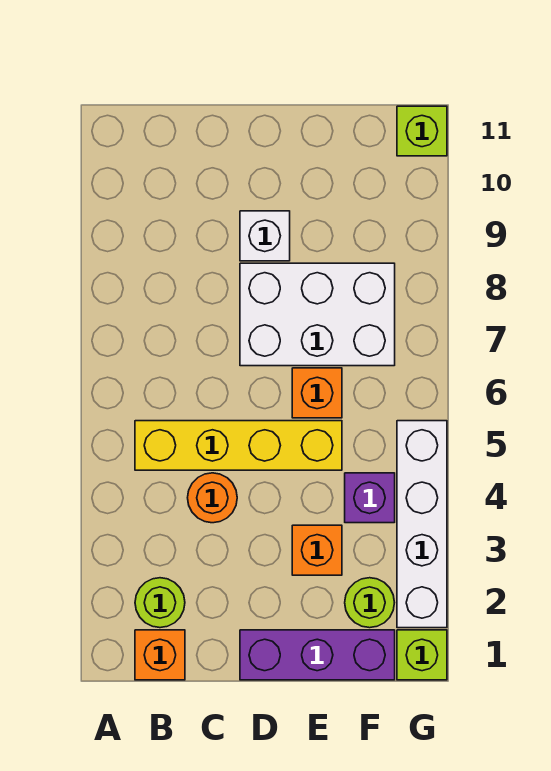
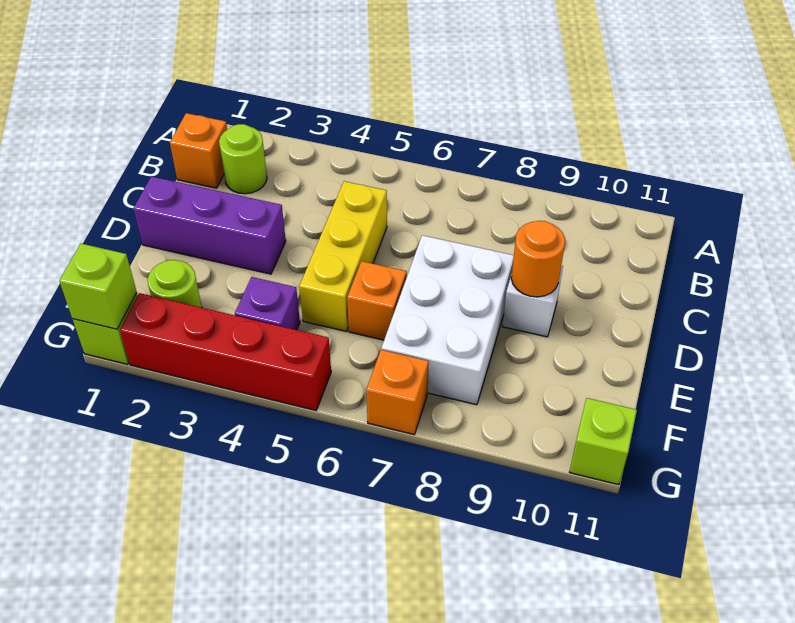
yellow 1x4 brick [135,421,342,470] -> yellow 1x3 brick [299,181,387,332]
orange 1x1 round brick [188,473,237,523] -> orange 1x1 round brick moved to [511,221,565,297]
purple 1x3 brick [240,630,395,680] -> purple 1x3 brick turned to [133,176,286,274]
orange 1x1 brick [292,525,342,575] -> orange 1x1 brick moved to [366,350,429,434]
none -> lime 1x1 brick [59,244,137,329]
white 1x4 brick [397,421,447,628] -> red 1x4 brick [120,293,331,410]

